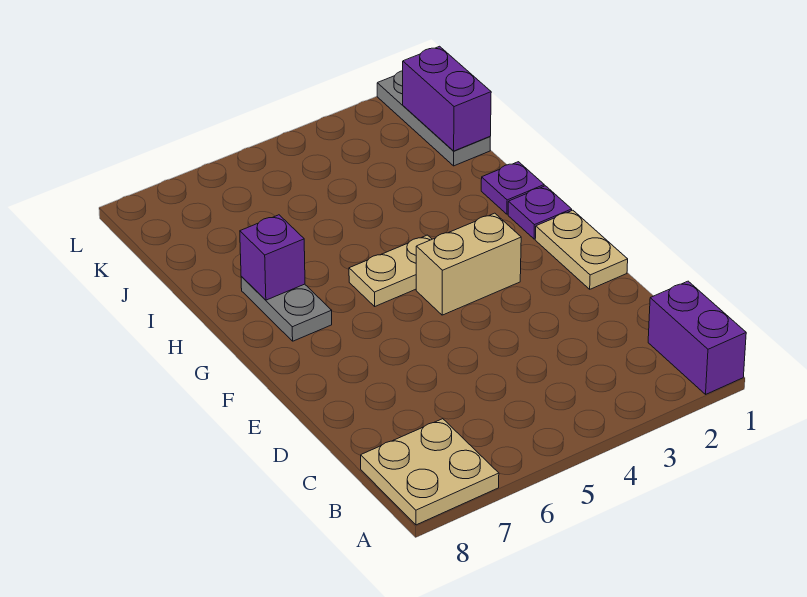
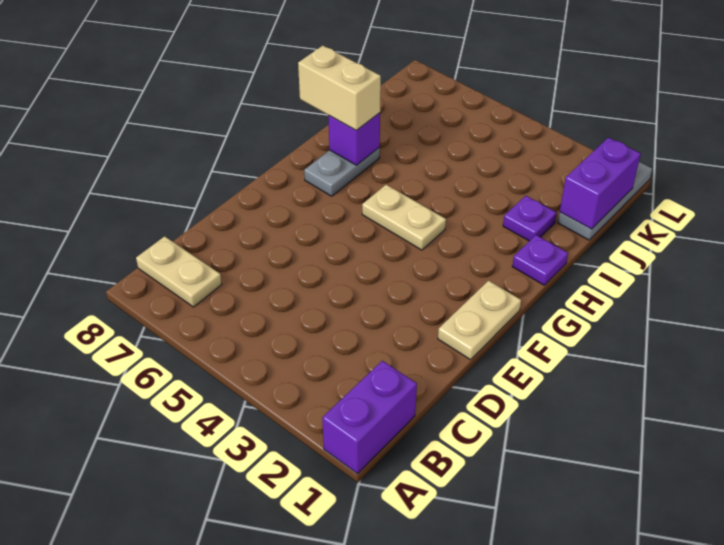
tan 2x2 plate [361,419,499,525] -> tan 1x2 plate [136,236,222,307]
tan 1x2 brick [416,213,521,315] -> tan 1x2 brick moved to [298,46,381,130]
purple 1x1 plate [508,186,572,239] -> purple 1x1 plate moved to [503,196,557,241]

